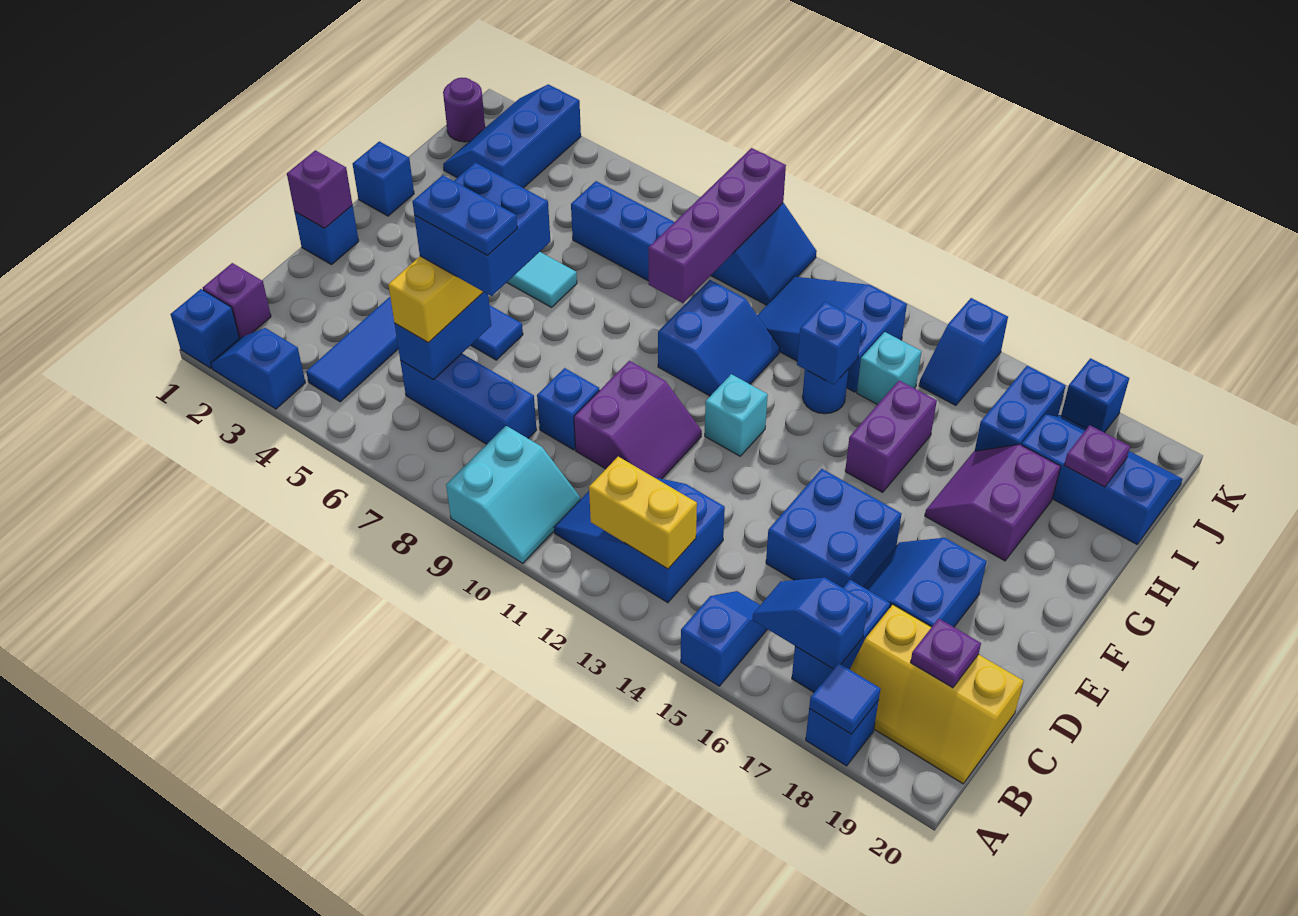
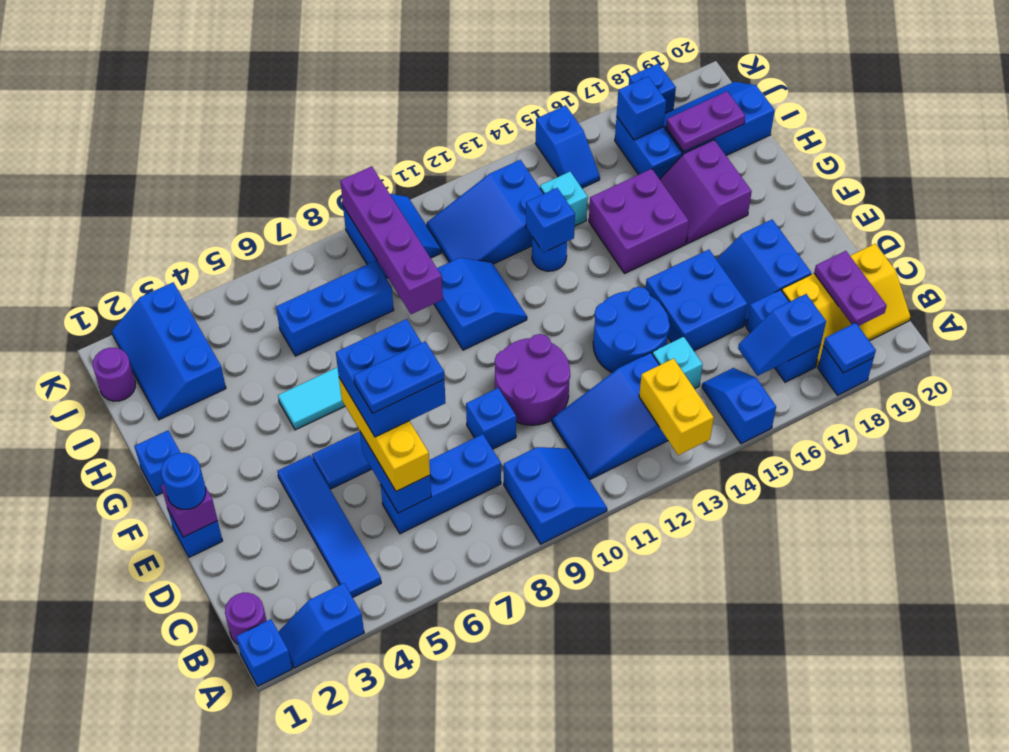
cyan 2x2 slope [446,426,580,563] -> blue 2x2 slope [504,447,607,544]
purple 1x1 brick [203,263,271,338] -> purple 1x1 round brick [225,593,267,644]
yellow 1x2 brick [589,457,697,569] -> yellow 1x2 brick turned to [639,358,714,455]
purple 1x1 plate [910,619,981,688] -> purple 1x2 plate [814,251,887,326]
purple 2x2 slope [574,361,702,479] -> purple 2x2 round brick [495,334,570,425]
none -> blue 2x2 round brick [593,287,670,373]
none -> blue 1x1 round brick [161,453,206,509]
cyan 1x1 brick [705,374,768,456] -> cyan 1x1 brick moved to [652,337,703,389]
purple 1x2 brick [845,380,937,492] -> purple 2x2 brick [589,169,689,273]
purple 1x1 plate [1064,425,1130,487] -> purple 1x2 plate [666,92,745,152]
none -> blue 1x1 brick [617,77,666,140]

